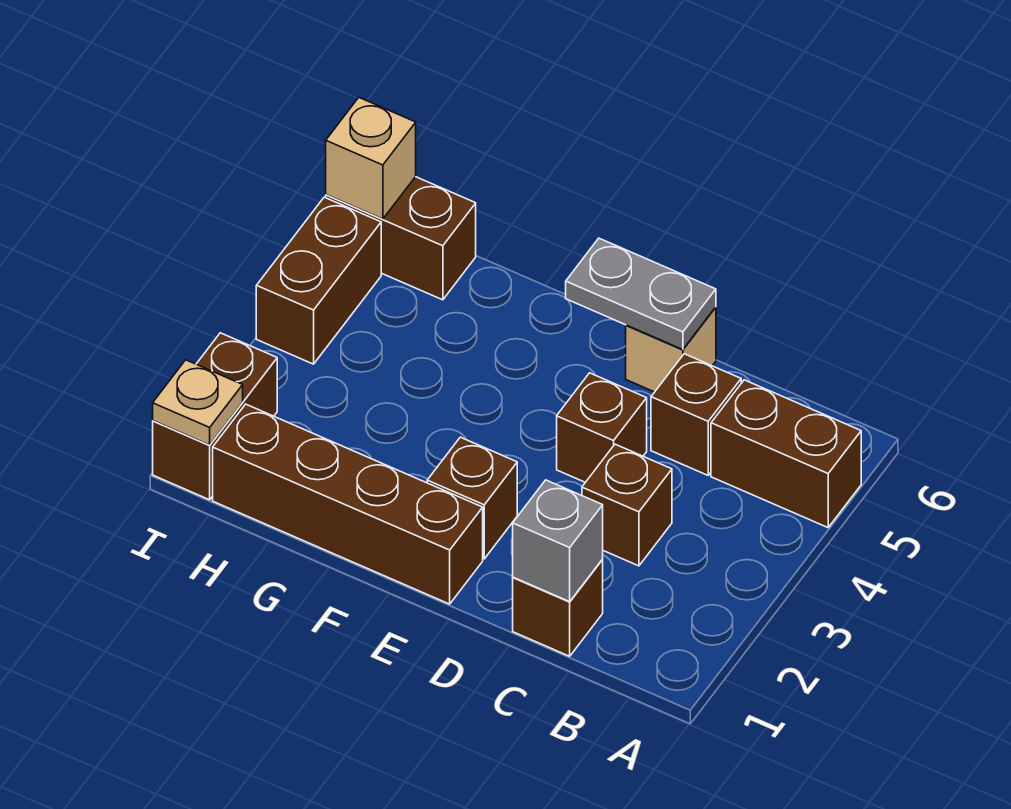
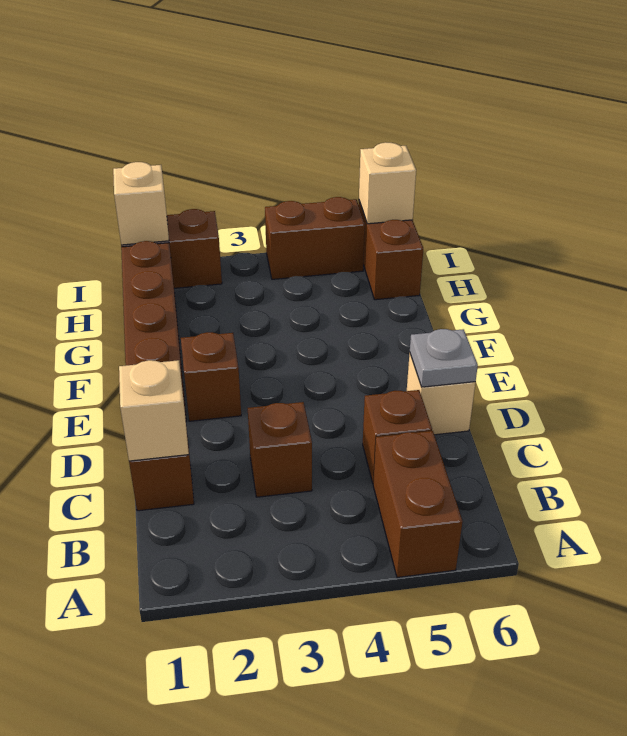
grey 1x1 brick [513,480,603,602] -> tan 1x1 brick [119,360,189,461]
brown 1x1 brick [557,373,647,482] -> none
grey 1x2 plate [566,238,716,350] -> grey 1x1 plate [410,329,478,387]
tan 1x1 plate [153,360,243,445] -> tan 1x1 brick [113,162,169,245]

